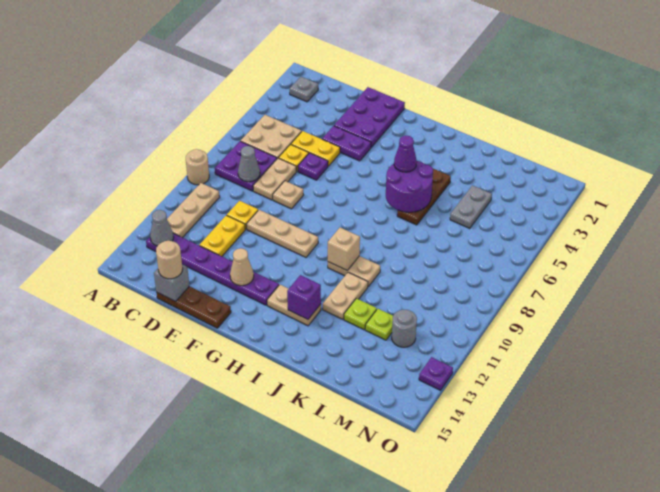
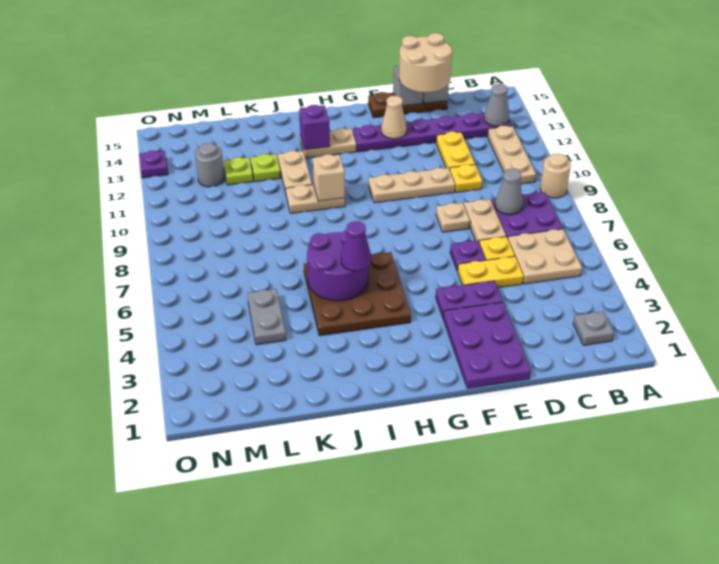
tan 1x1 round brick [156,241,183,279] -> tan 2x2 round brick [399,33,452,92]
none -> grey 1x1 brick [393,66,423,106]
brown 1x3 plate [397,169,451,225] -> brown 3x3 plate [304,252,411,336]

